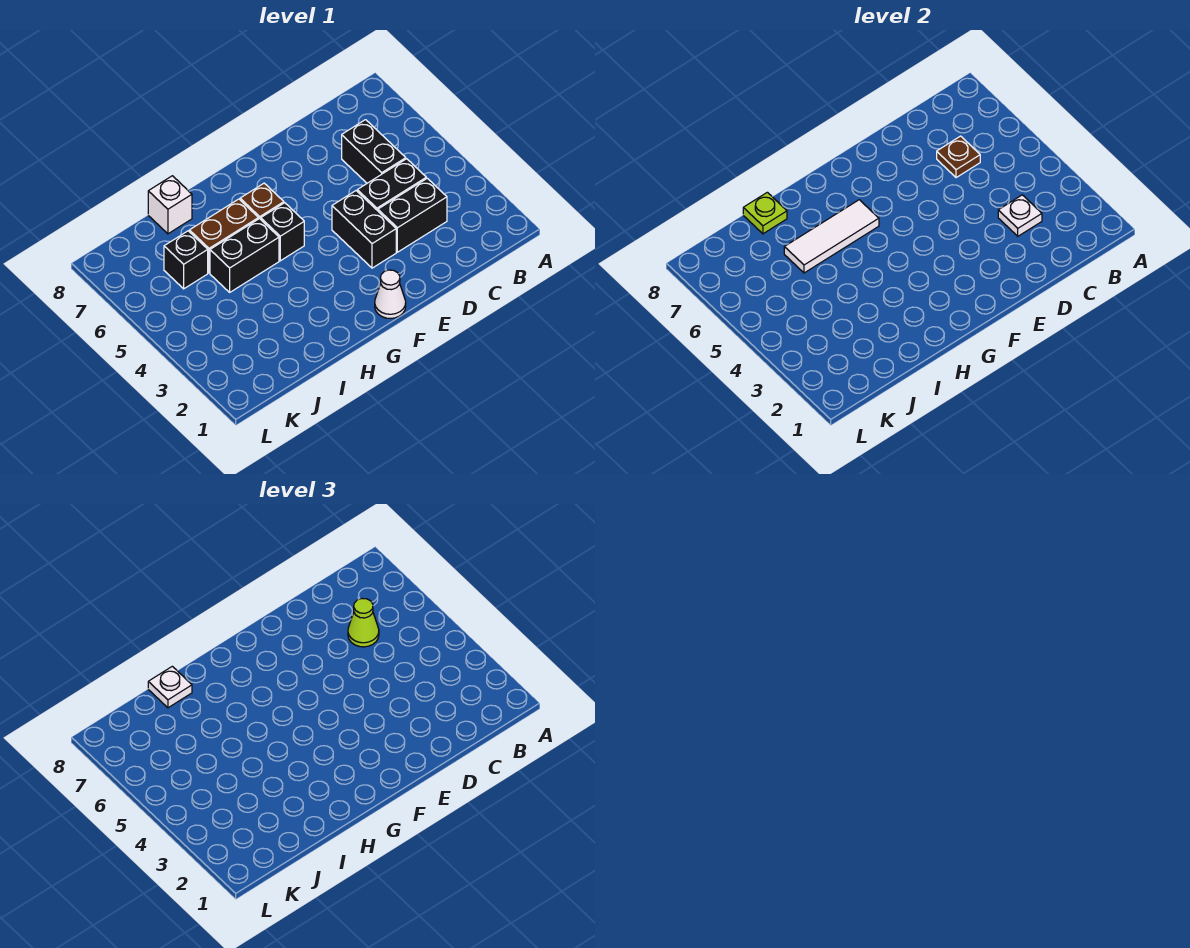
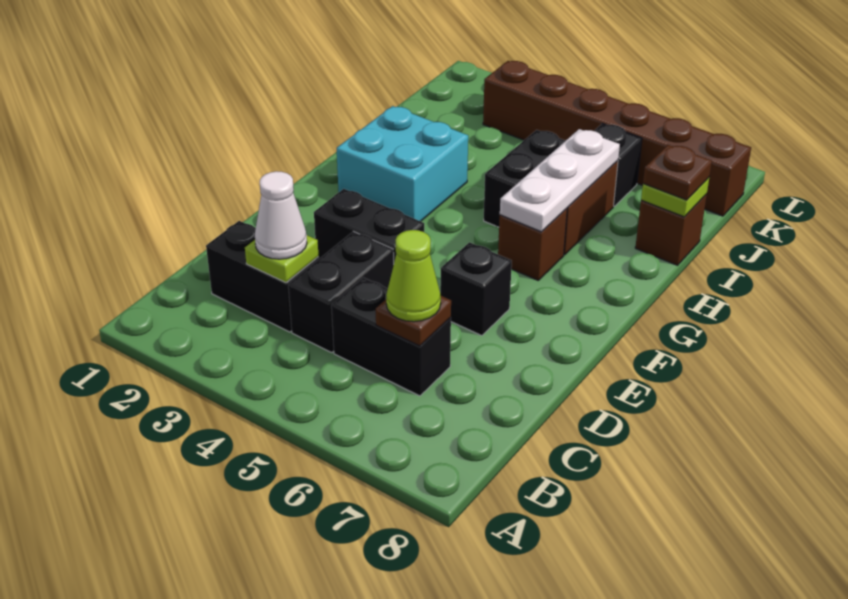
black 1x2 brick [378,178,447,252] -> black 1x2 brick turned to [206,221,319,332]
white 1x1 plate [998,195,1042,236] -> lime 1x1 plate [245,235,319,283]
white 1x1 cone [375,270,406,318] -> white 1x1 cone moved to [255,171,307,259]
none -> cyan 2x2 brick [337,106,468,221]
black 1x1 brick [261,203,304,261] -> black 1x1 brick moved to [440,242,512,336]
white 1x3 tile [784,200,879,273] -> white 1x3 plate [500,129,620,232]
white 1x1 brick [148,176,192,234] -> brown 1x1 brick [635,194,707,265]
white 1x1 plate [148,666,192,708] -> brown 1x1 plate [643,144,712,200]
none -> brown 1x6 brick [483,61,751,216]

